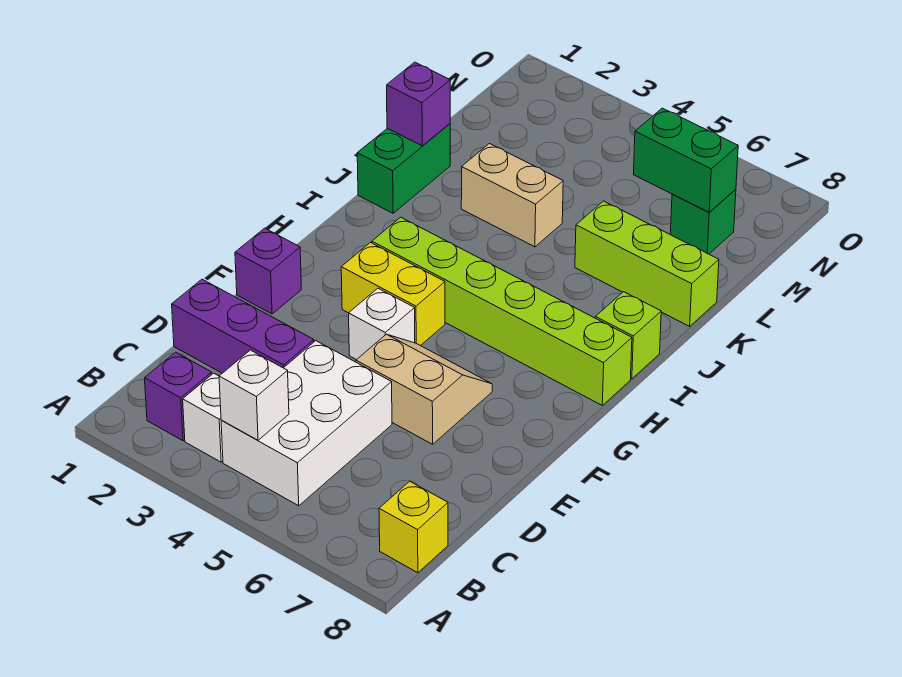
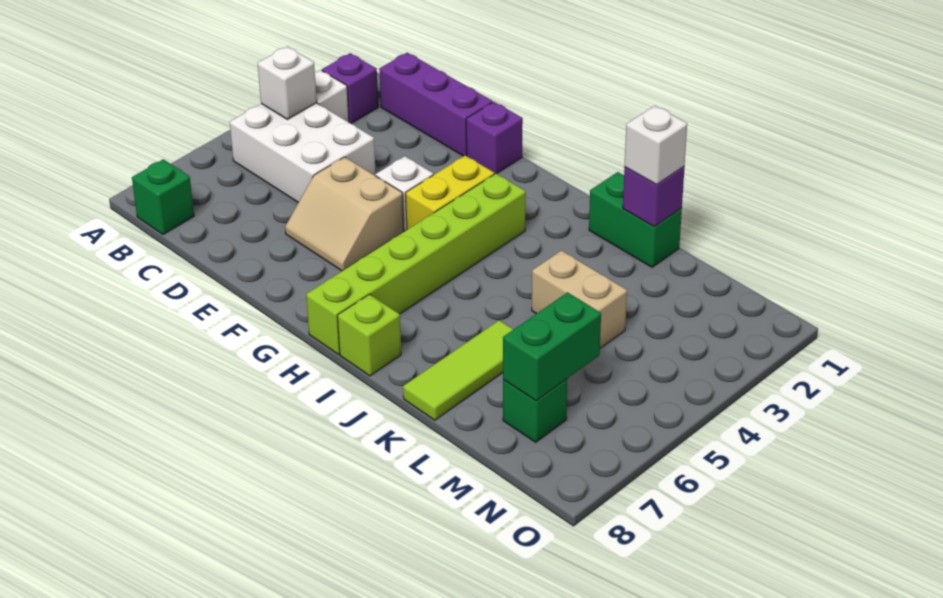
yellow 1x1 brick [379,481,448,573] -> green 1x1 brick [132,159,194,235]
purple 1x3 brick [172,279,314,373] -> purple 1x3 brick turned to [379,53,493,156]
tan 2x2 slope [356,334,492,444] -> tan 2x2 slope turned to [285,157,404,271]
none -> white 1x1 brick [625,106,687,185]
tan 1x2 brick [461,144,563,247] -> tan 1x2 brick turned to [532,251,627,348]
lime 1x3 brick [575,201,719,326] -> lime 1x3 tile [403,320,513,420]

